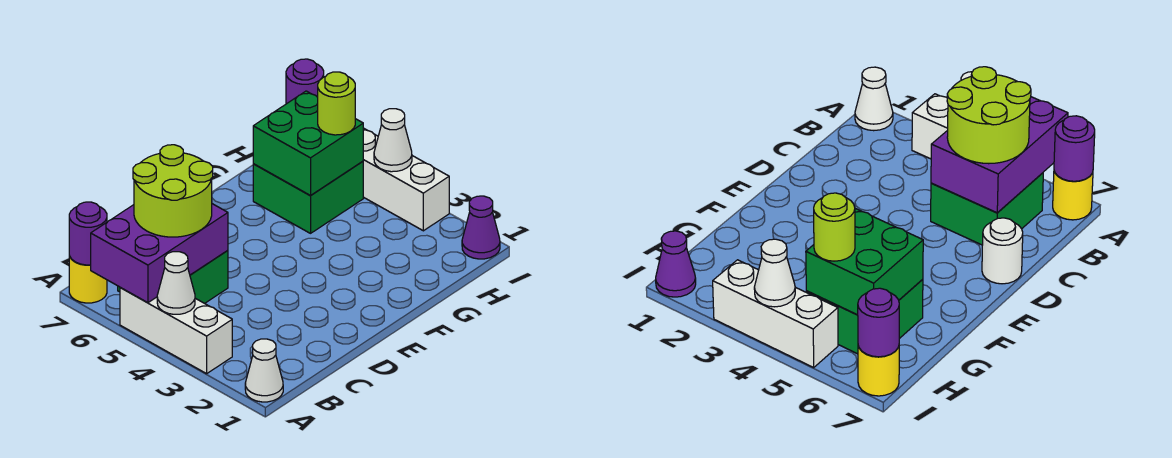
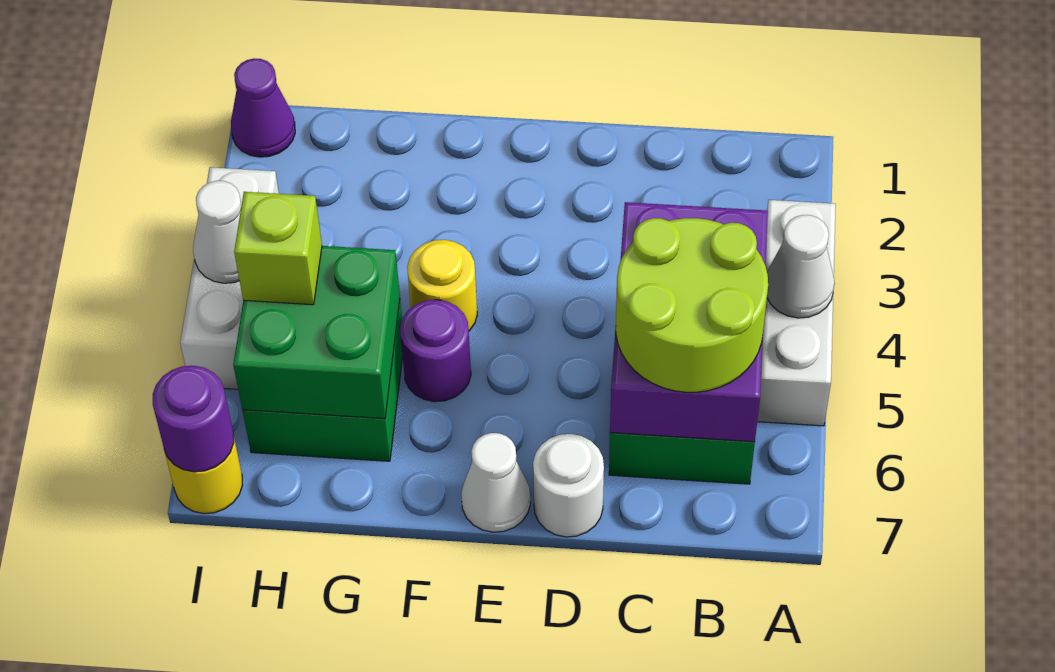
white 1x1 cone [245,339,283,402] -> white 1x1 cone moved to [461,433,530,532]
purple 2x3 brick [91,204,228,303] -> purple 2x3 brick turned to [610,202,768,442]
yellow 1x1 round brick [69,256,107,303] -> yellow 1x1 round brick moved to [407,240,477,331]
purple 1x1 round brick [69,202,107,265] -> purple 1x1 round brick moved to [400,300,471,402]
lime 1x1 round brick [318,72,355,135] -> lime 1x1 brick [234,192,322,305]

